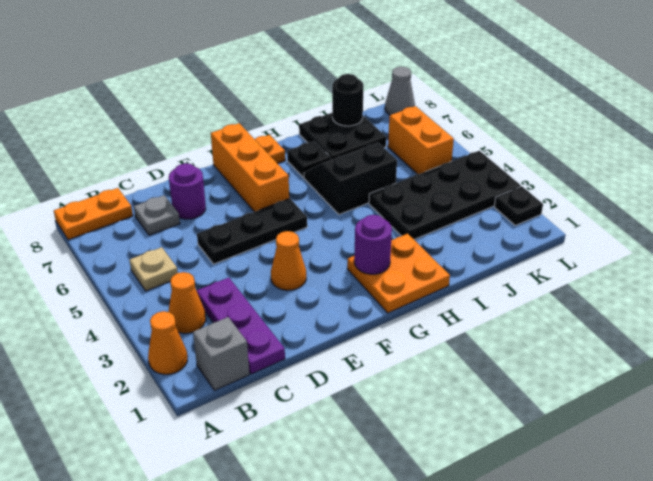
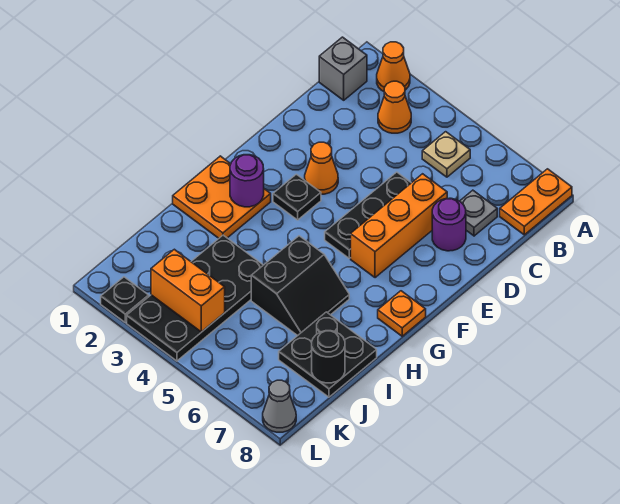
purple 1x3 plate [196,278,285,374] -> none
orange 1x3 brick [211,123,289,212] -> orange 1x3 brick turned to [351,174,447,278]
black 1x1 plate [287,141,331,178] -> black 1x1 plate moved to [273,174,321,220]
orange 1x2 brick [388,106,454,174] -> orange 1x2 brick moved to [151,249,225,332]

